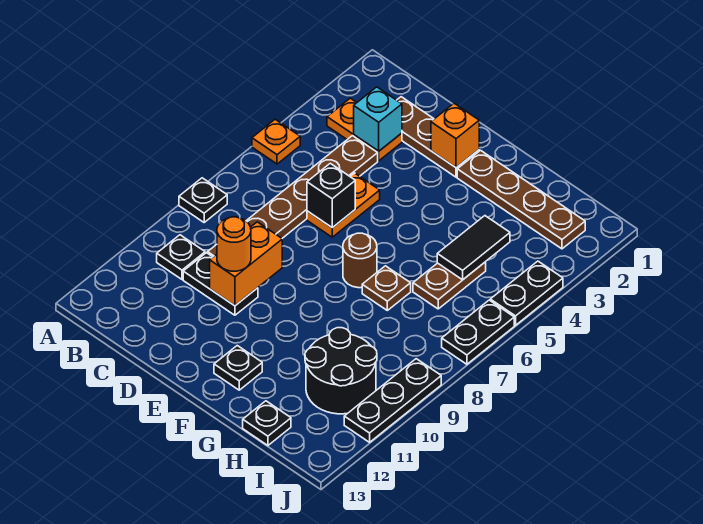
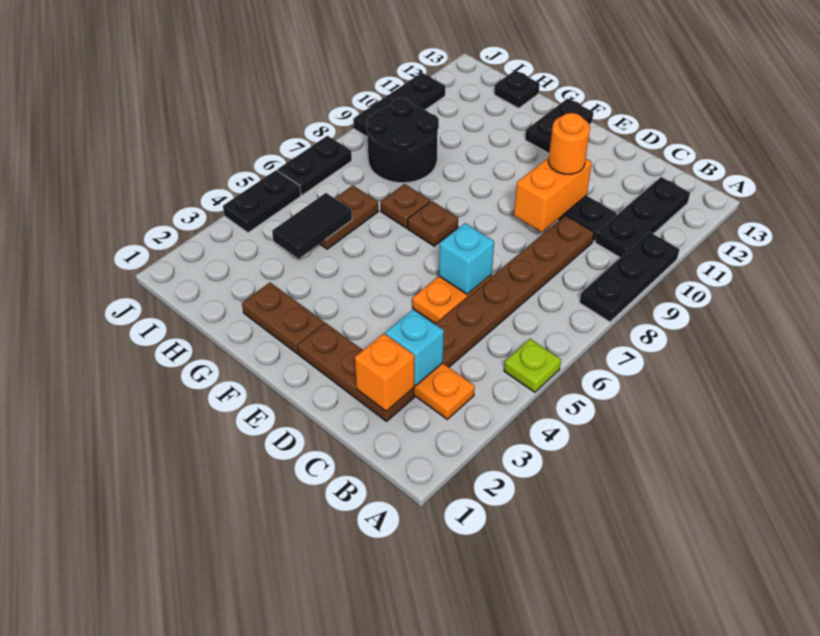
orange 1x1 plate [252,119,300,164] -> lime 1x1 plate [504,339,561,392]
black 1x1 plate [179,178,227,222] -> black 1x3 plate [580,232,679,322]
black 1x1 plate [157,235,205,279] -> black 1x3 plate [595,177,690,257]
black 1x1 brick [307,163,355,228] -> cyan 1x1 brick [439,223,494,295]
orange 1x1 brick [431,103,479,167] -> orange 1x1 brick moved to [355,334,414,411]
brown 1x4 plate [457,150,585,249] -> brown 1x2 plate [242,283,324,354]
brown 1x1 round brick [343,233,377,288] -> brown 1x1 plate [408,201,458,246]
black 1x1 plate [214,346,262,390] -> black 1x2 plate [525,98,594,153]
black 2x2 round brick [305,328,377,414] -> black 2x2 round brick moved to [366,98,439,183]

